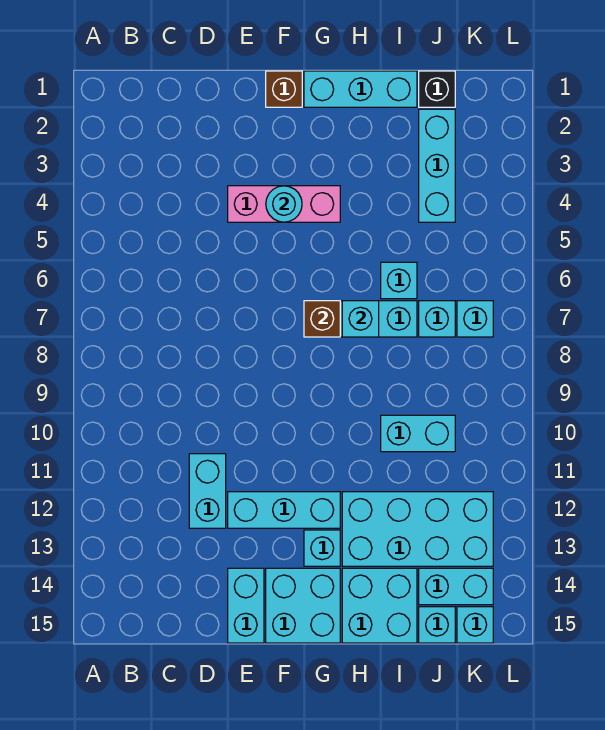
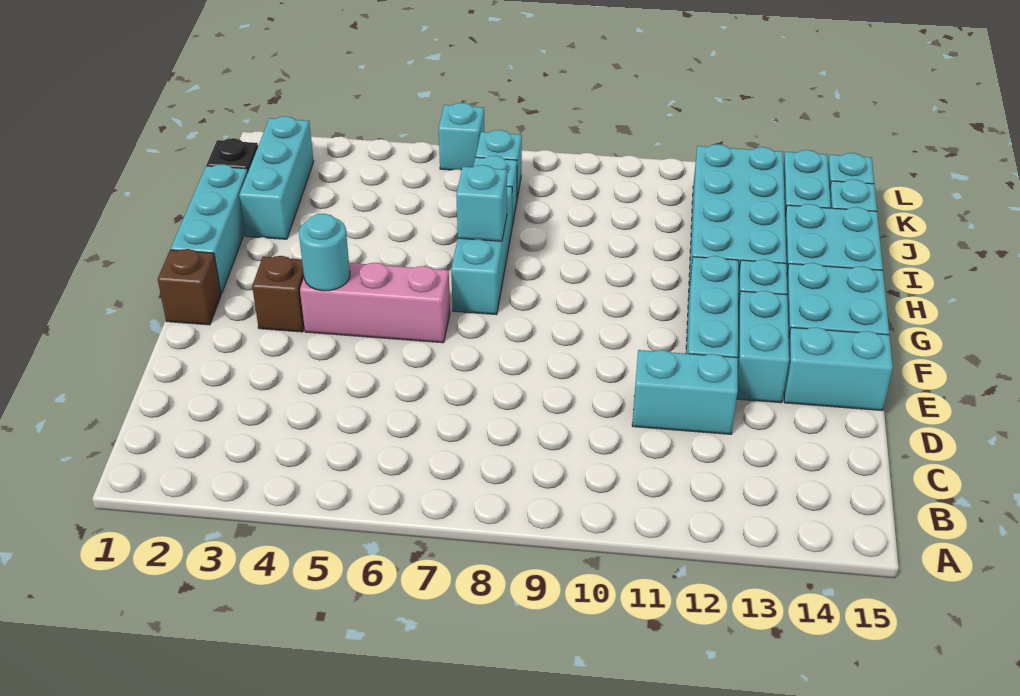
pink 1x3 brick [228,186,340,222] -> pink 1x3 brick turned to [300,263,450,343]
brown 1x1 brick [304,301,340,337] -> brown 1x1 brick moved to [252,256,304,332]
cyan 1x1 brick [381,262,417,299] -> cyan 1x1 brick moved to [439,103,484,170]
cyan 1x2 brick [381,415,455,452] -> cyan 1x2 brick moved to [737,291,789,403]
cyan 1x3 brick [419,109,455,222] -> cyan 1x3 brick turned to [239,116,314,239]

